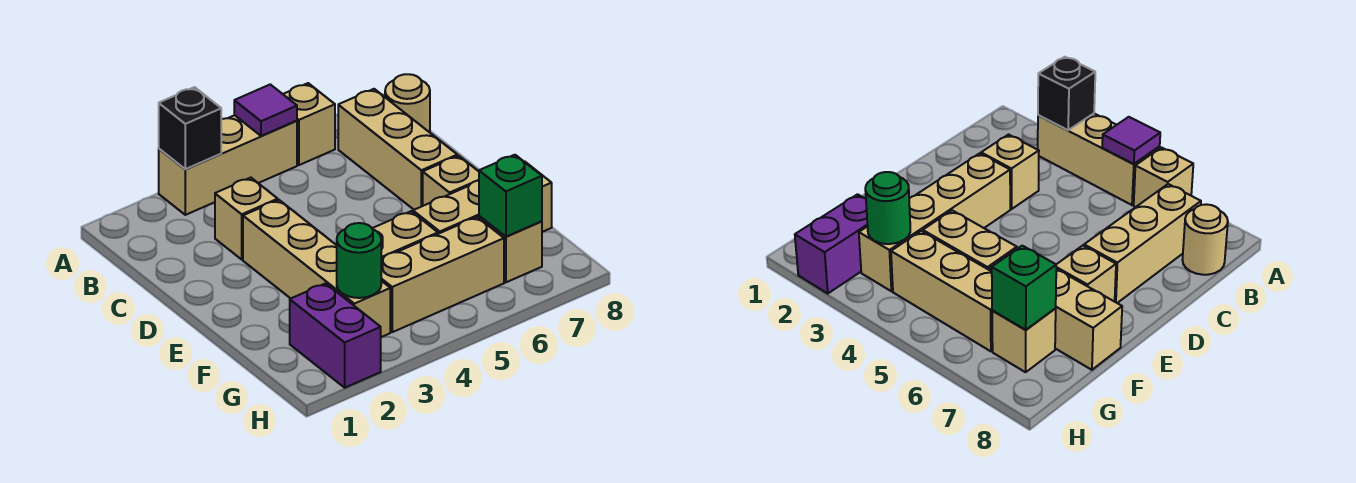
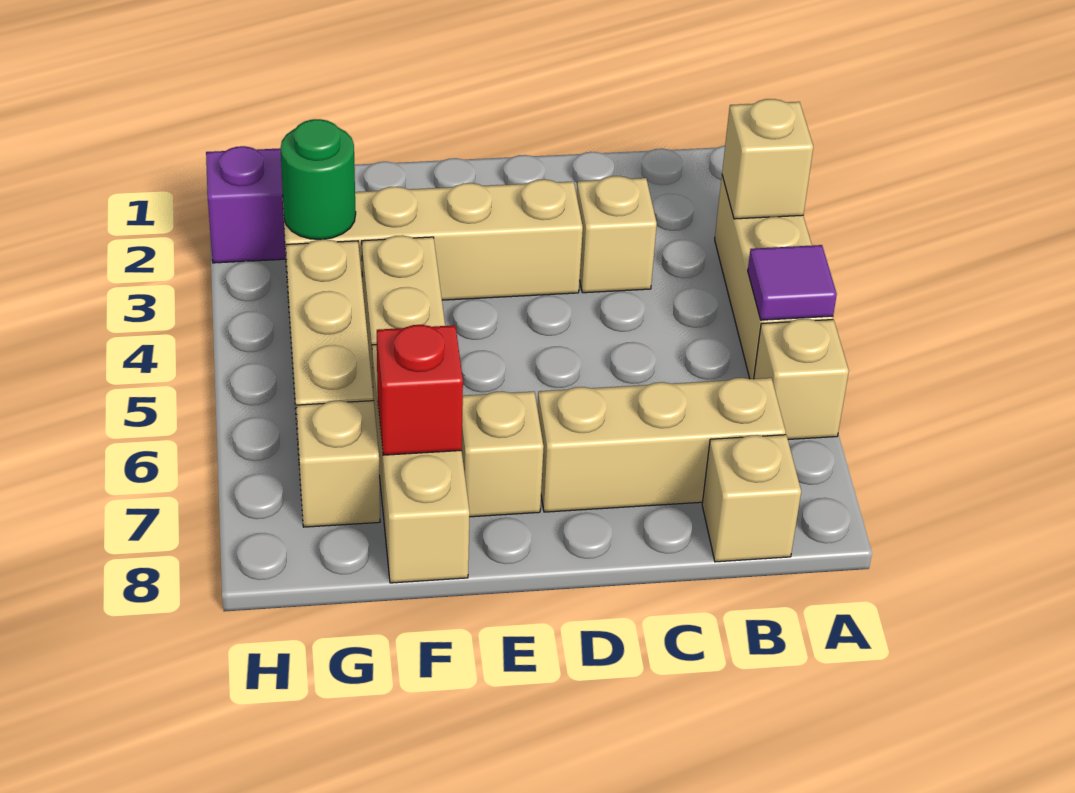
black 1x1 brick [159,87,221,169] -> tan 1x1 brick [722,99,813,219]
tan 1x1 round brick [385,74,430,132] -> tan 1x1 brick [702,435,801,562]
none -> red 1x1 brick [377,325,463,455]
green 1x1 brick [479,155,542,237] -> none

